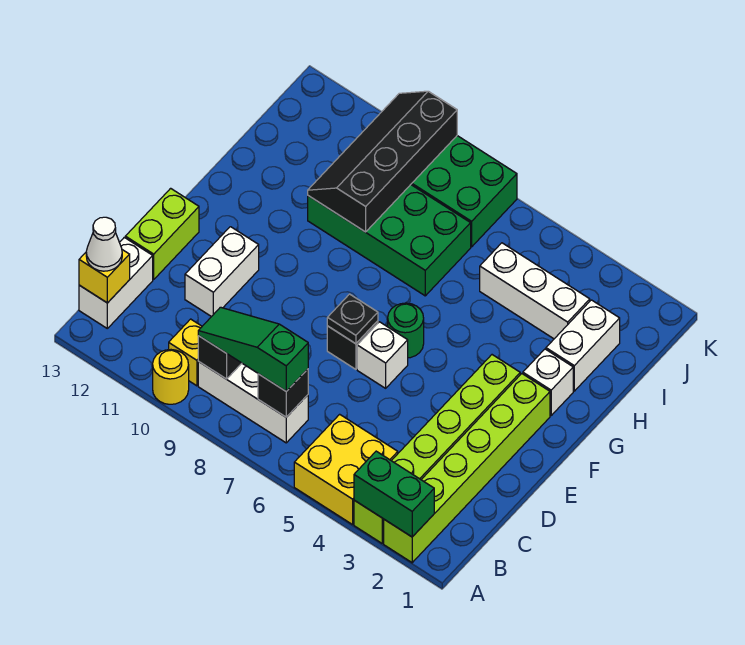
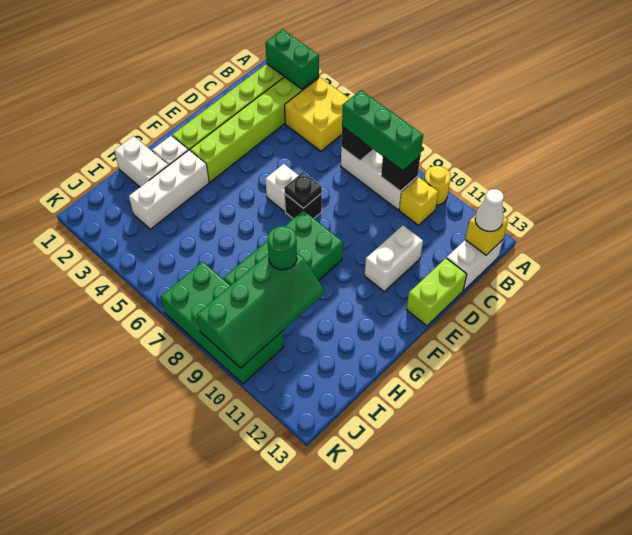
green 1x3 slope [198,307,308,391] -> green 1x3 brick [342,90,423,171]
green 1x1 round brick [388,303,424,358] -> green 1x1 round brick moved to [267,226,297,270]
white 1x2 brick [546,300,620,391] -> white 1x2 brick turned to [114,136,168,187]
green 2x4 brick [308,185,471,296] -> green 2x4 brick turned to [223,210,343,285]
black 2x4 slope [308,91,457,232] -> green 2x4 slope [197,253,324,368]
white 1x3 brick [480,243,590,339] -> white 1x3 brick turned to [129,150,209,229]

